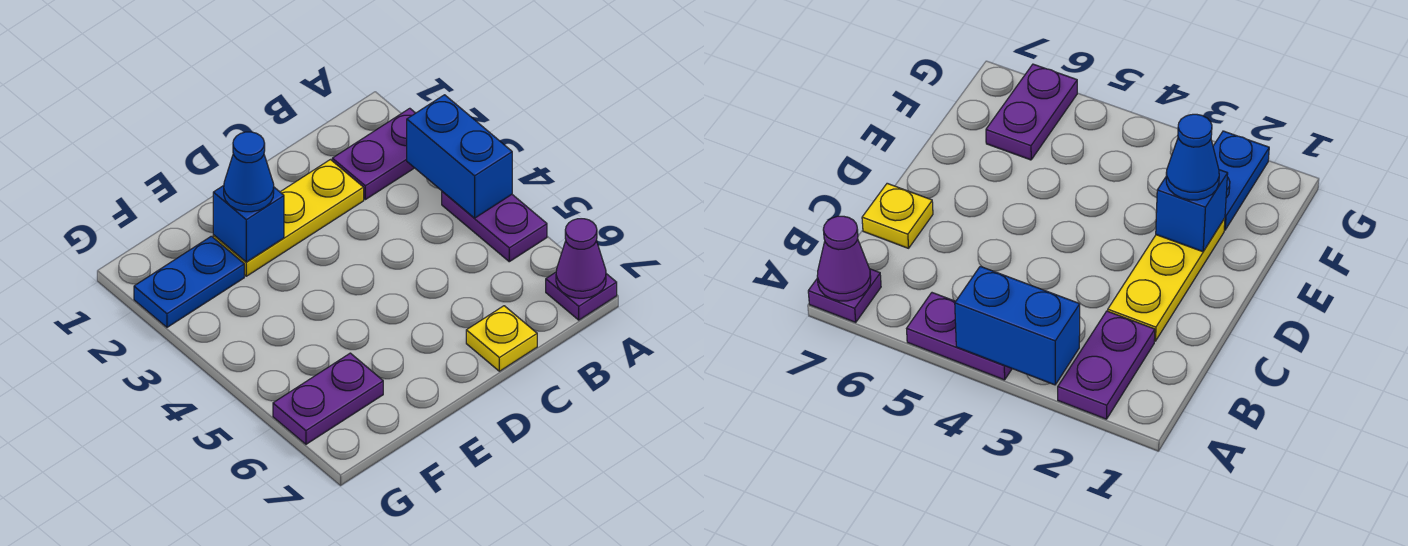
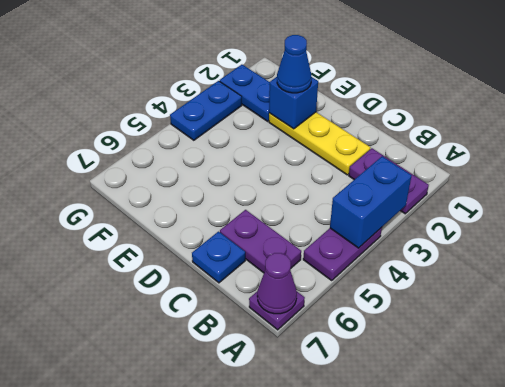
yellow 1x1 plate [466,306,537,371] -> blue 1x1 plate [192,232,245,283]
purple 1x2 plate [273,353,383,444] -> purple 1x2 plate moved to [220,210,301,273]
none -> blue 1x2 plate [170,81,242,140]

